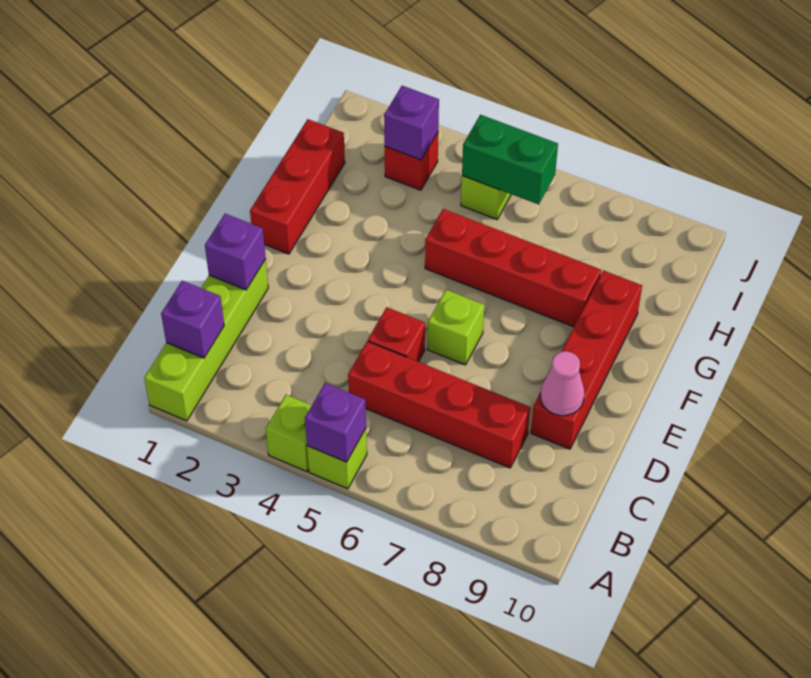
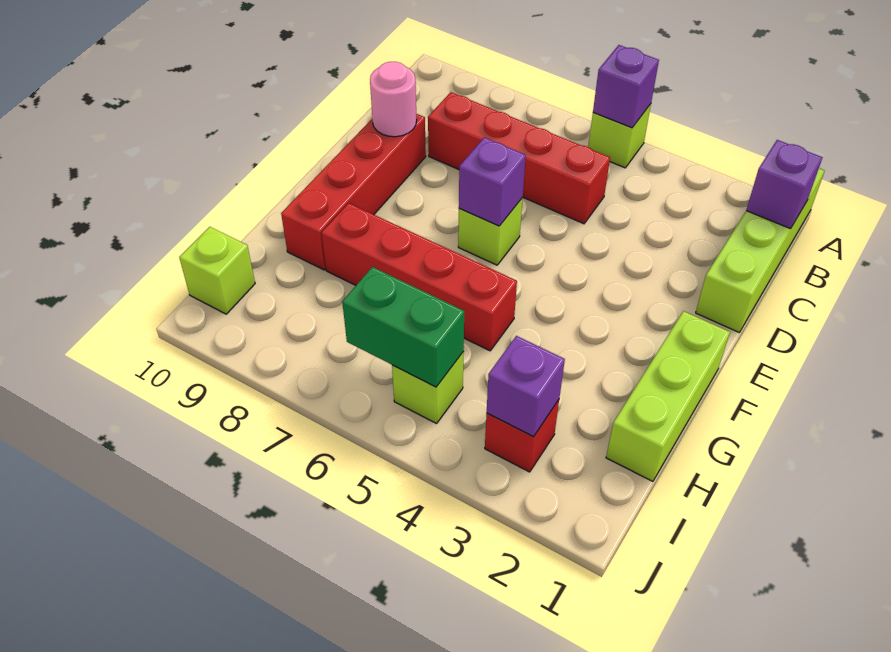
lime 1x1 brick [266,395,312,472] -> lime 1x1 brick moved to [179,227,255,314]
purple 1x1 brick [205,214,266,290] -> purple 1x1 brick moved to [459,137,526,226]
red 1x1 brick [368,307,425,362] -> none
pink 1x1 cone [540,351,584,416] -> pink 1x1 round brick [370,62,417,137]
red 1x3 brick [250,119,345,254] -> lime 1x3 brick [606,311,730,481]

